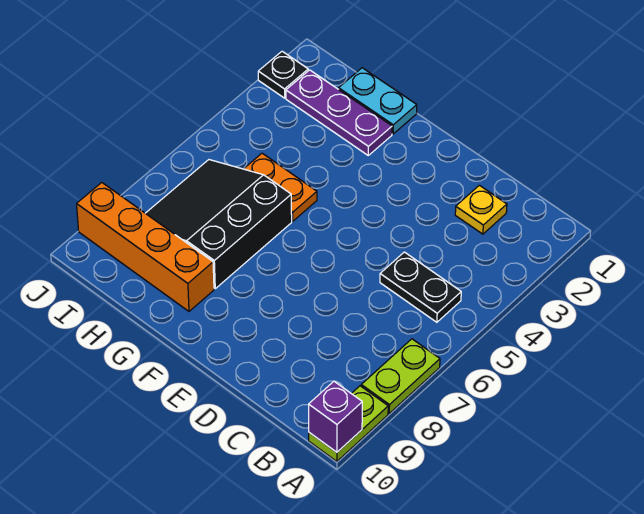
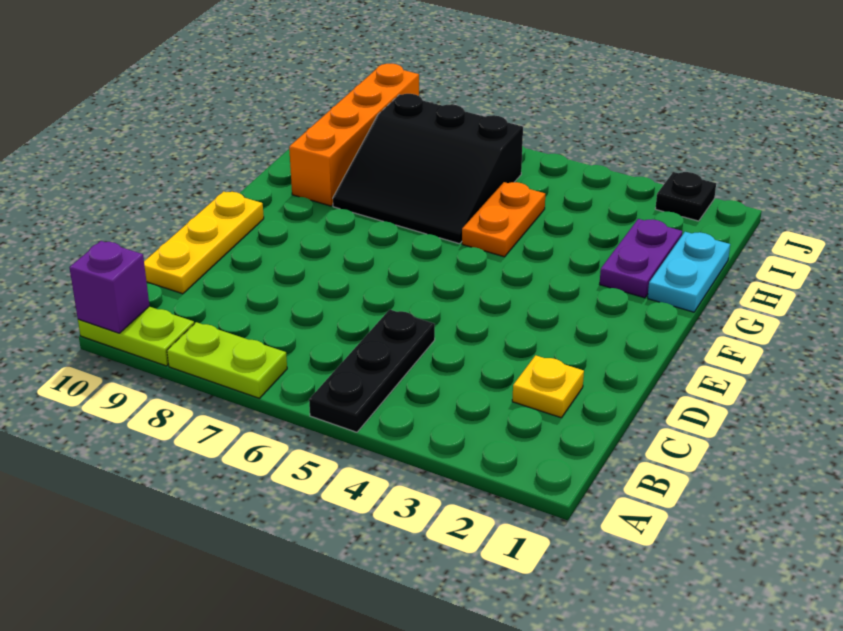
black 1x2 plate [380,252,461,322] -> black 1x3 plate [309,310,435,432]
none -> yellow 1x3 plate [144,191,264,294]
purple 1x3 plate [286,70,392,155] -> purple 1x2 plate [600,219,682,298]
black 3x3 slope [146,160,292,288] -> black 3x3 slope turned to [333,94,523,244]

